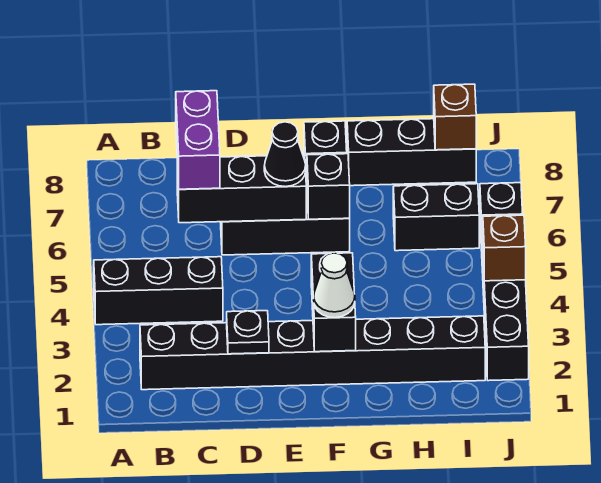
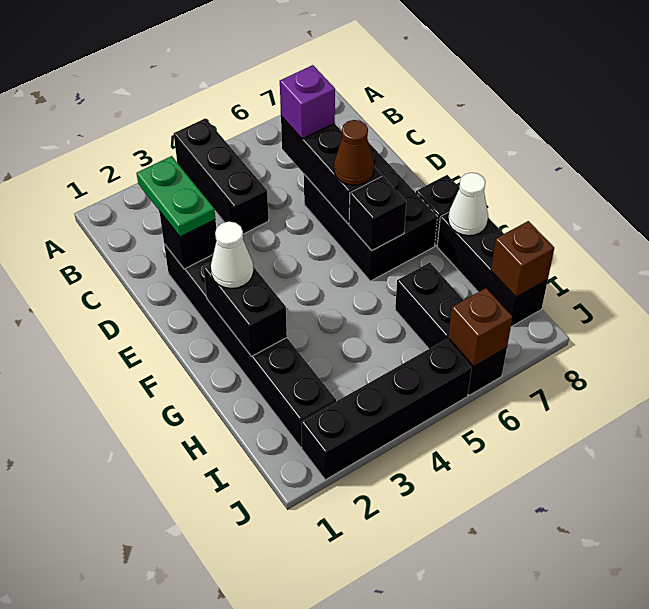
black 1x8 brick [140,316,485,390] -> black 1x6 brick [164,244,336,447]
none -> green 1x2 plate [137,156,215,237]
purple 1x2 brick [176,91,220,189] -> purple 1x1 brick [280,65,335,139]
black 1x1 plate [227,311,269,354] -> black 1x1 brick [159,211,216,269]
black 1x1 cone [264,122,306,187] -> brown 1x1 cone [334,120,374,185]
black 1x2 brick [311,253,356,352] -> black 1x2 brick turned to [204,264,287,356]
none -> white 1x1 cone [448,173,488,236]
brown 1x1 brick [483,215,526,281] -> brown 1x1 brick moved to [448,288,513,367]

